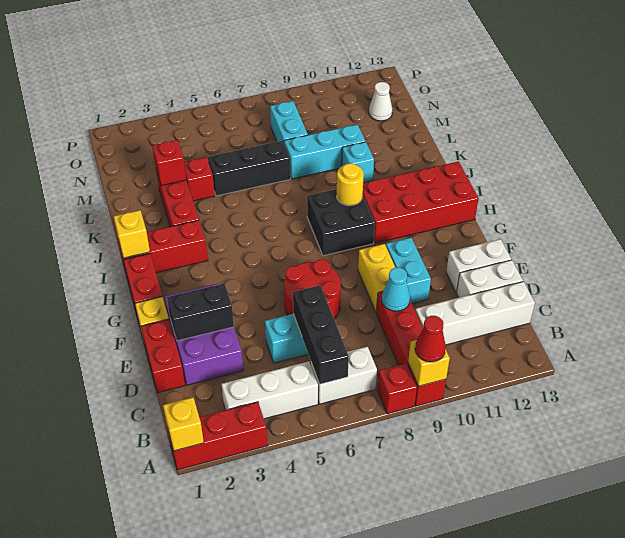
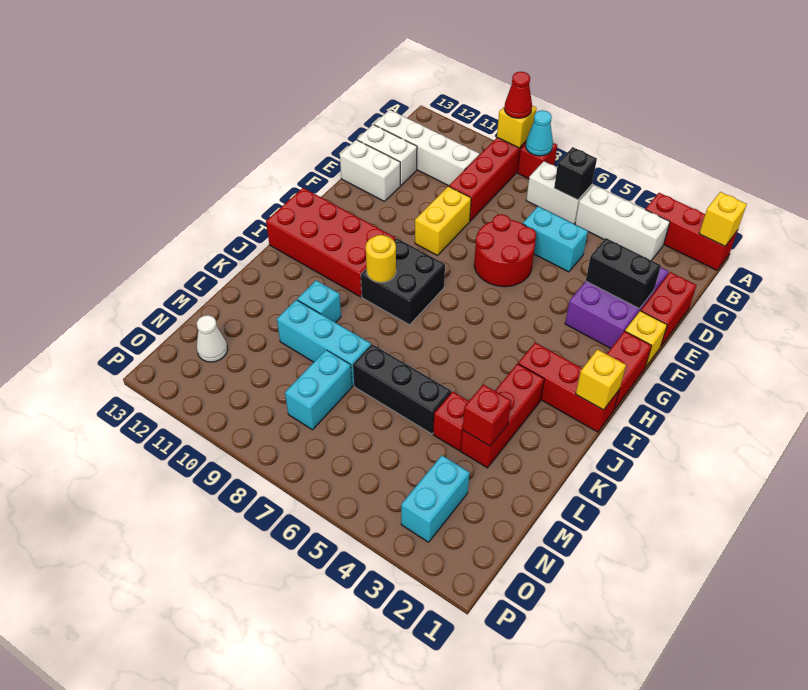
black 1x3 brick [293,285,349,384] -> black 1x1 brick [554,147,597,200]
cyan 1x1 cone [382,267,410,311] -> cyan 1x1 cone moved to [526,110,553,156]
cyan 1x2 brick [386,238,431,304] -> cyan 1x2 brick moved to [401,455,469,542]

